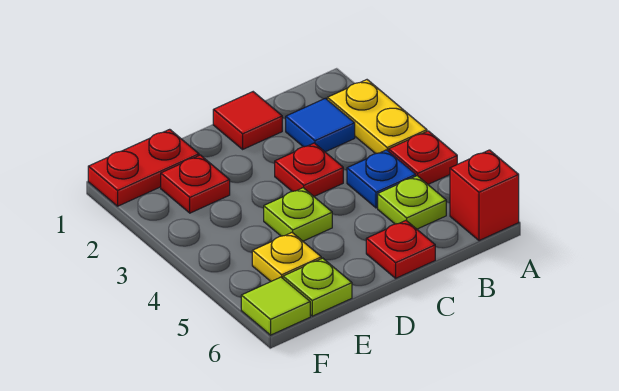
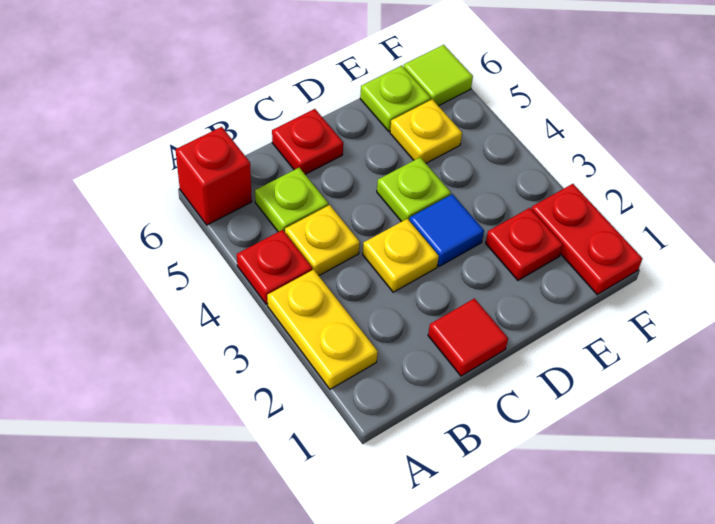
blue 1x1 tile [286,98,355,152] -> blue 1x1 tile moved to [409,194,484,266]
blue 1x1 plate [347,150,416,208] -> yellow 1x1 plate [285,205,360,276]
red 1x1 plate [275,143,343,196] -> yellow 1x1 plate [363,219,439,292]
red 1x2 plate [88,129,199,206] -> red 1x2 plate turned to [532,184,642,295]

